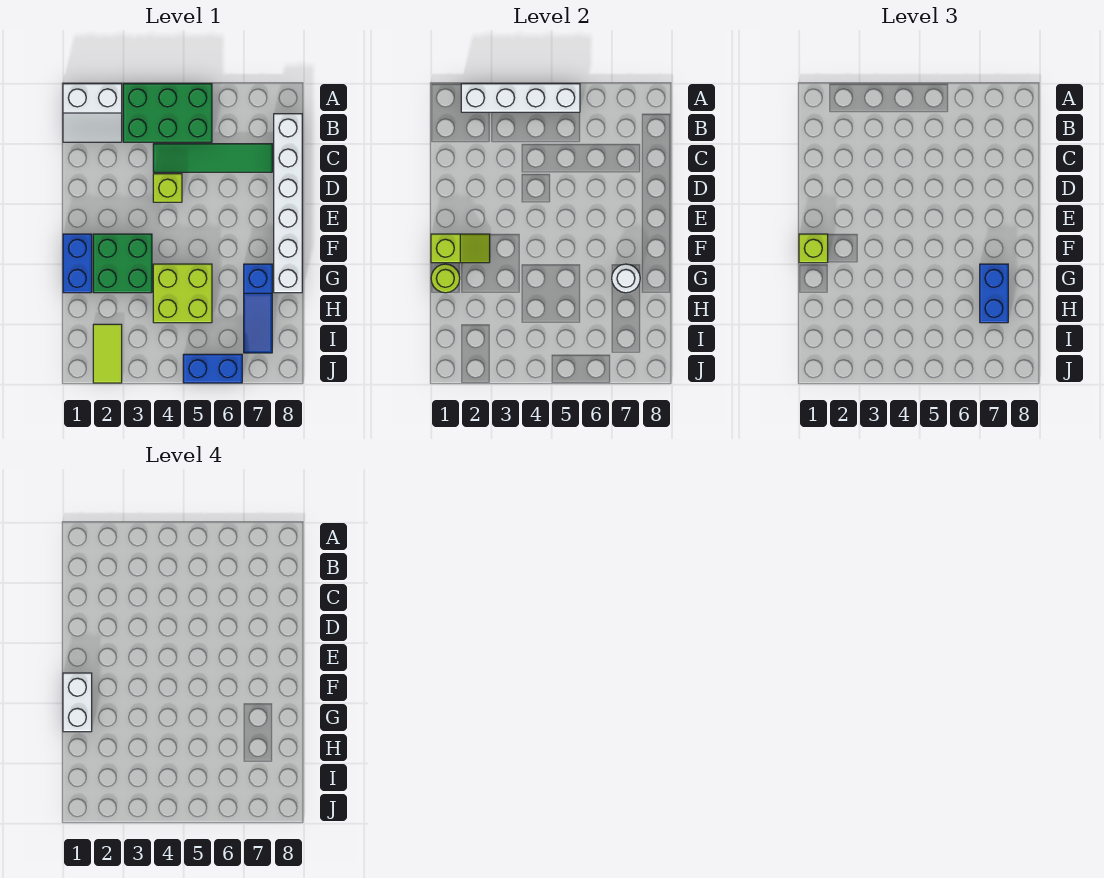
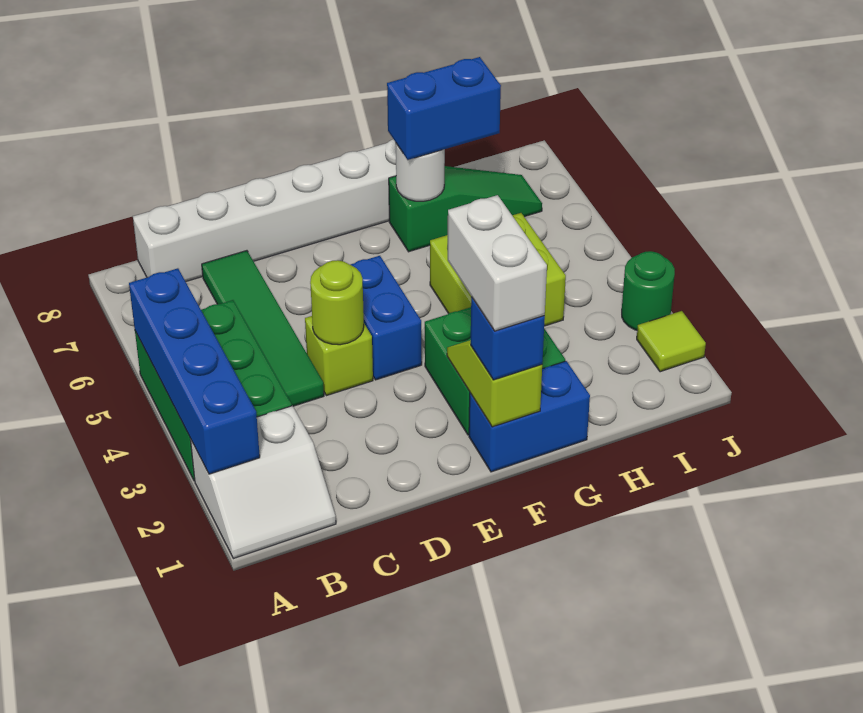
white 2x2 slope [63,84,122,142] -> white 2x2 slope turned to [190,406,336,559]
white 1x4 brick [461,84,580,112] -> blue 1x4 brick [129,268,260,474]
lime 1x1 brick [799,234,828,263] -> blue 1x1 brick [471,297,545,380]
white 1x2 brick [63,673,92,732] -> white 1x2 brick turned to [448,195,547,331]
lime 1x1 round brick [431,264,460,293] -> lime 1x1 round brick moved to [310,260,364,345]
blue 1x3 slope [244,264,272,353] -> green 1x3 slope [389,166,542,252]
lime 1x2 tile [93,324,122,383] -> lime 1x1 tile [637,311,706,372]
none -> green 1x1 round brick [622,251,675,330]
blue 1x2 brick [183,354,242,383] -> blue 1x2 brick moved to [350,256,422,380]

